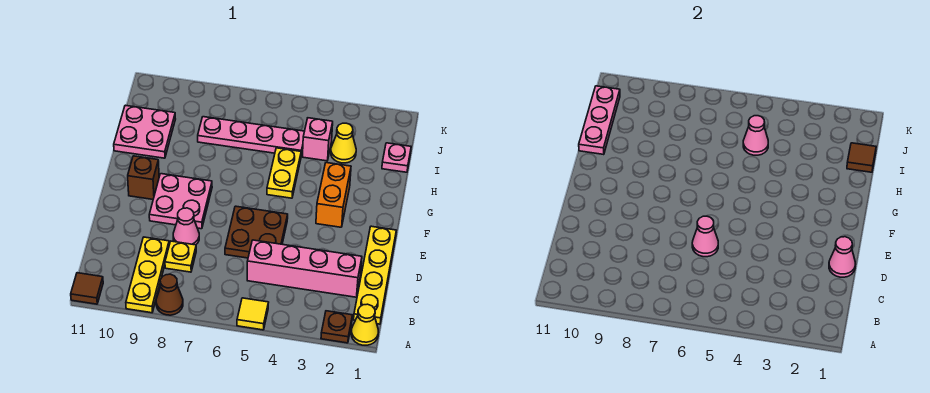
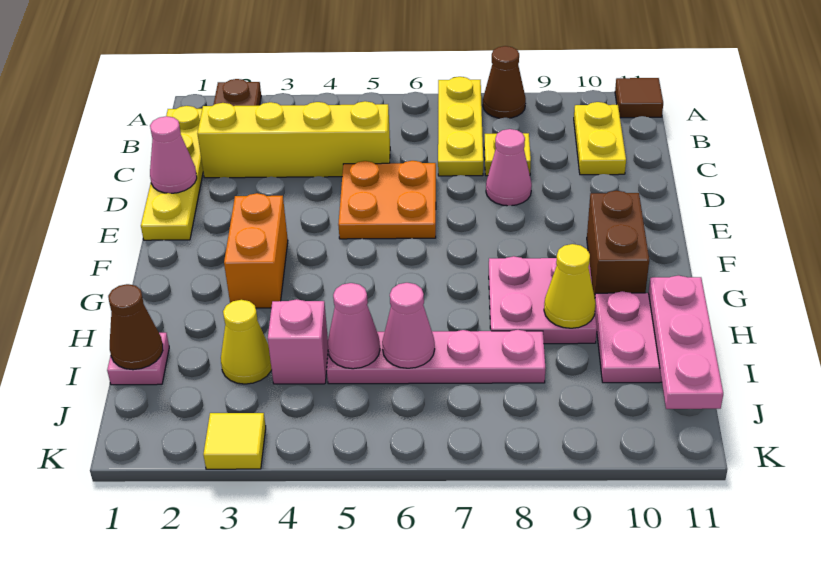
yellow 1x1 cone [351,304,378,345] -> yellow 1x1 cone moved to [544,244,596,328]
yellow 1x1 tile [237,298,269,330] -> yellow 1x1 tile moved to [203,413,266,469]
yellow 1x3 plate [126,237,169,313] -> yellow 1x3 plate moved to [438,77,483,176]
pink 1x4 brick [247,240,362,297] -> yellow 1x4 brick [197,101,390,178]
brown 2x2 plate [225,206,288,258] -> orange 2x2 plate [338,161,436,239]
pink 1x1 cone [692,216,718,257] -> pink 1x1 cone moved to [382,283,435,368]
pink 2x2 plate [149,174,212,229] -> pink 2x2 plate moved to [489,256,597,344]
brown 1x1 brick [128,156,159,199] -> brown 1x2 brick [587,191,649,297]
yellow 1x2 plate [267,148,301,198] -> yellow 1x2 plate moved to [574,102,626,175]
brown 1x1 tile [847,143,876,172] -> brown 1x1 cone [108,284,163,370]

